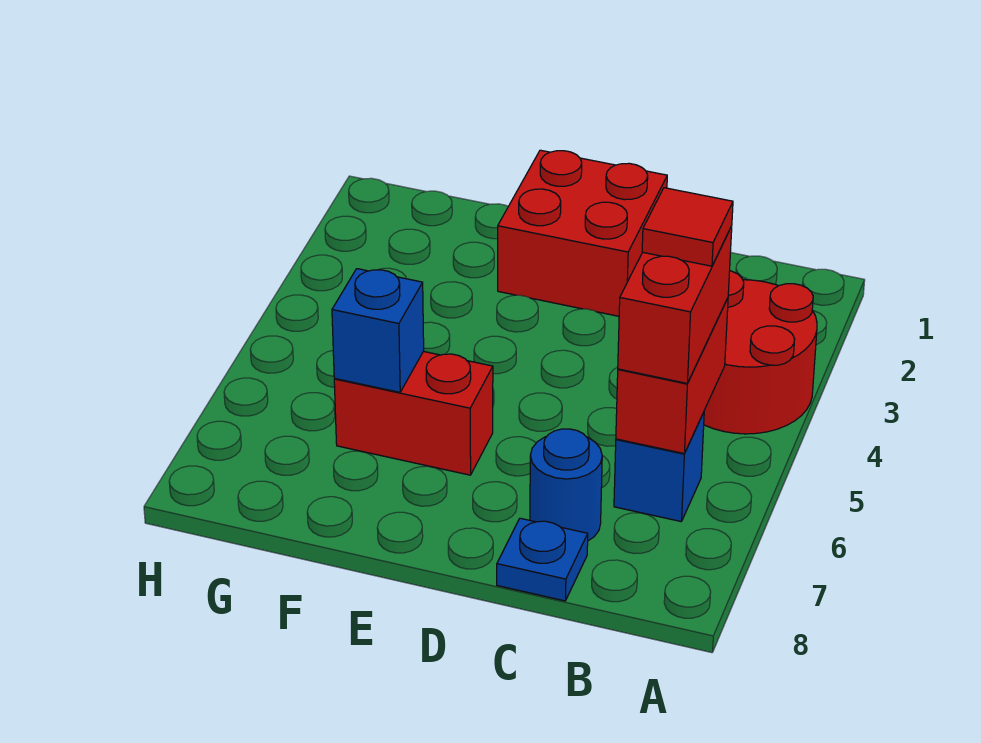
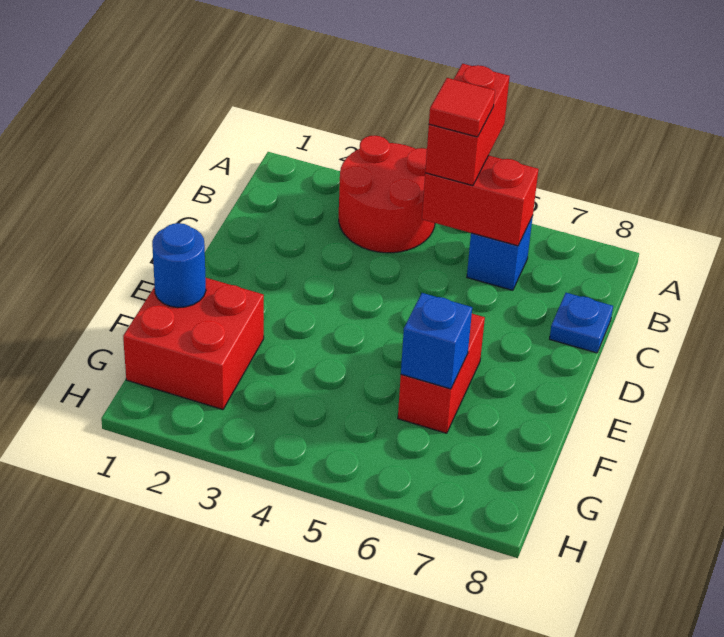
red 1x2 brick [618,227,732,383] -> red 1x2 brick turned to [425,64,510,186]
blue 1x1 round brick [530,429,602,541] -> blue 1x1 round brick moved to [152,223,206,308]
red 2x2 brick [498,150,667,316] -> red 2x2 brick moved to [123,278,264,410]

